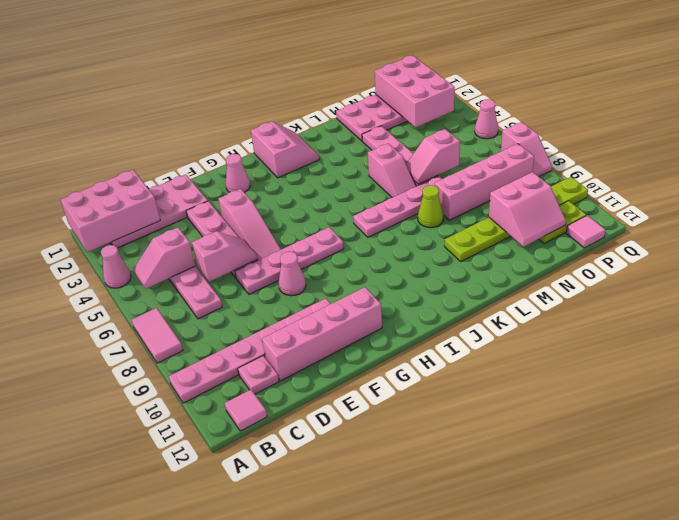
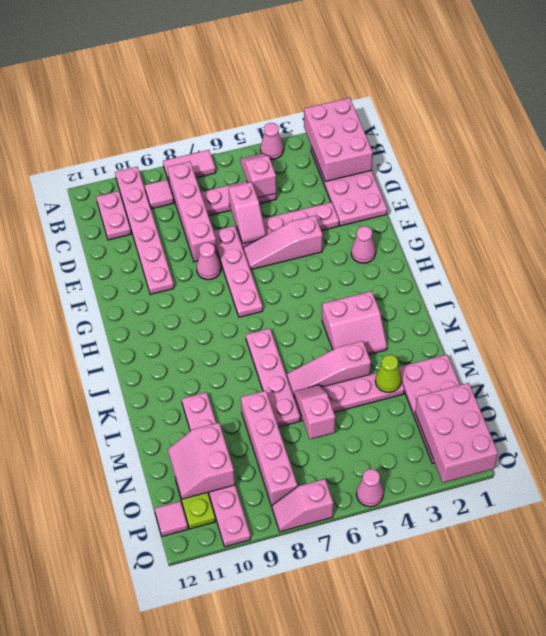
pink 1x1 tile [224,390,267,431] -> pink 1x1 tile moved to [145,180,174,209]
pink 1x1 plate [238,356,279,394] -> pink 1x2 plate [96,191,131,240]
pink 1x4 brick [262,287,382,381] -> pink 1x4 brick moved to [167,162,217,262]
pink 2x2 slope [251,122,319,178] -> pink 2x2 slope moved to [322,291,387,355]
pink 1x2 slope [368,143,416,198] -> pink 1x3 slope [286,341,371,397]
lime 1x1 cone [418,185,443,228] -> lime 1x1 cone moved to [375,355,401,393]
lime 1x6 plate [445,177,588,261] -> pink 1x6 plate [182,392,251,547]
pink 2x3 brick [375,55,455,127] -> pink 2x3 brick turned to [415,383,498,482]

